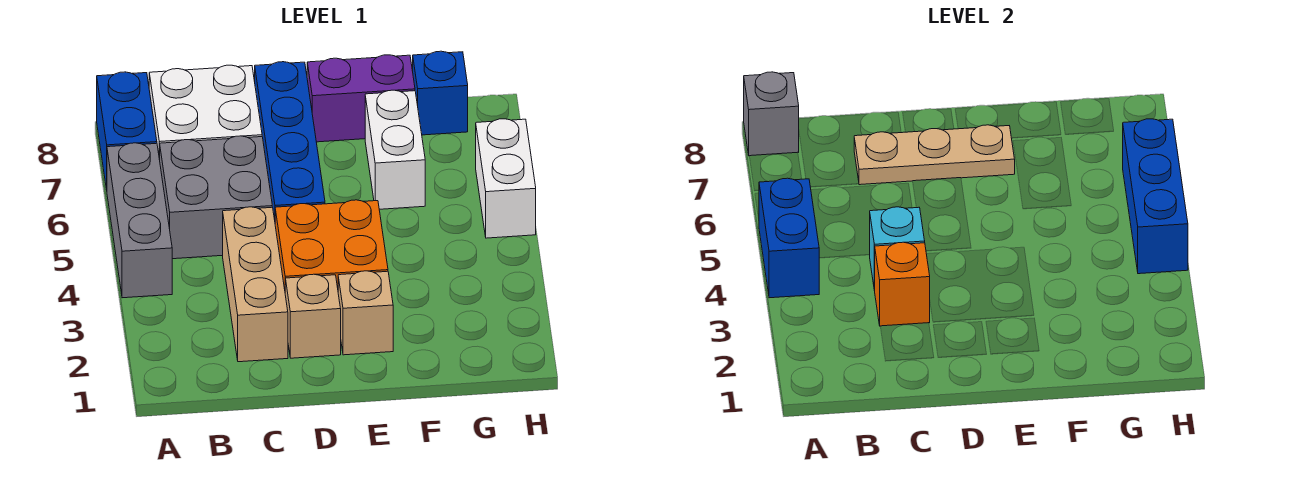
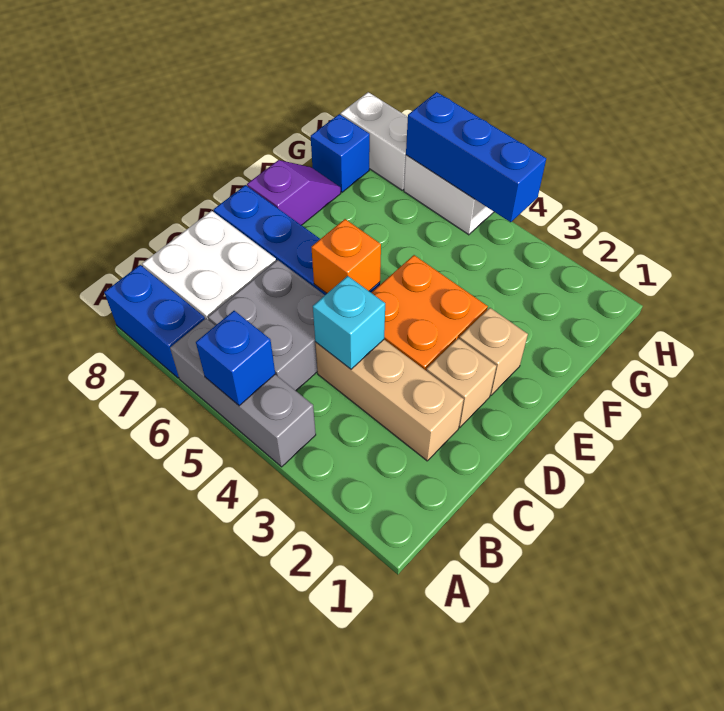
blue 1x2 brick [759,178,819,298] -> blue 1x1 brick [196,311,275,406]
grey 1x1 brick [744,72,799,156] -> none
orange 1x1 brick [875,242,930,326] -> orange 1x1 brick moved to [311,219,381,294]
tan 1x3 plate [854,125,1015,185] -> none
purple 1x2 brick [307,55,415,142] -> purple 1x2 slope [247,160,341,225]
white 1x2 brick [365,90,425,209] -> white 1x2 brick moved to [341,92,408,190]

